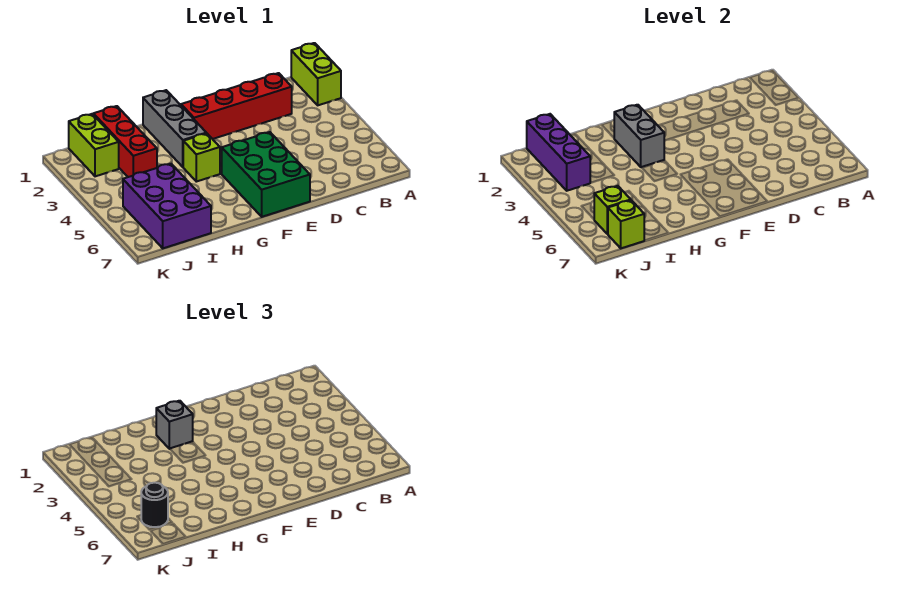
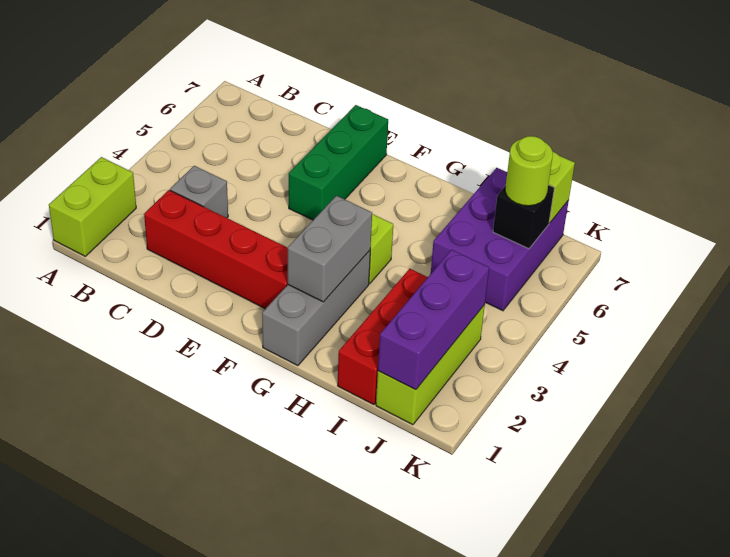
green 2x3 brick [222,132,310,217] -> green 1x3 brick [289,105,388,220]
grey 1x1 brick [156,401,193,449] -> grey 1x1 brick moved to [170,166,228,218]
lime 1x2 brick [69,114,119,176] -> lime 1x3 brick [376,305,485,425]
lime 1x1 brick [594,186,631,234] -> black 1x1 brick [493,185,554,249]
black 1x1 round brick [141,483,168,527] -> lime 1x1 round brick [505,136,553,206]

